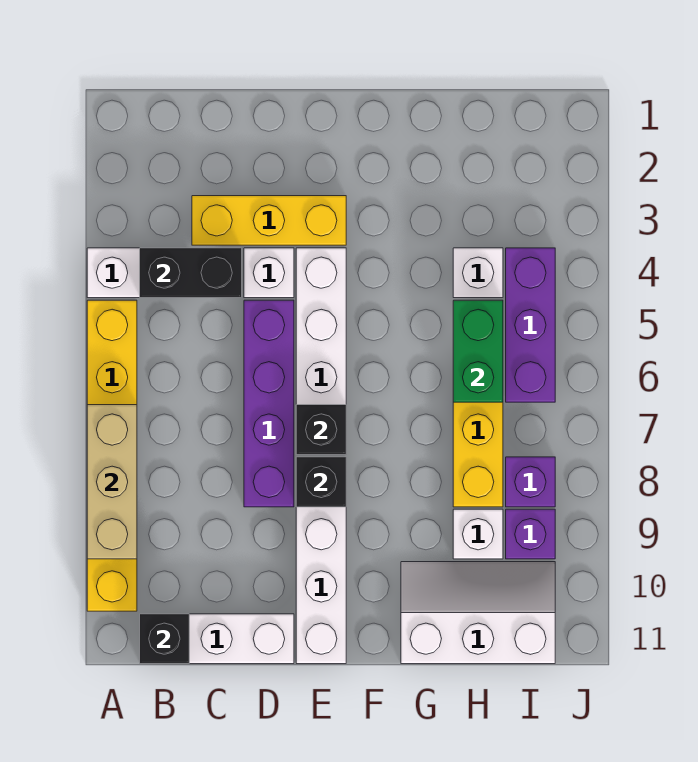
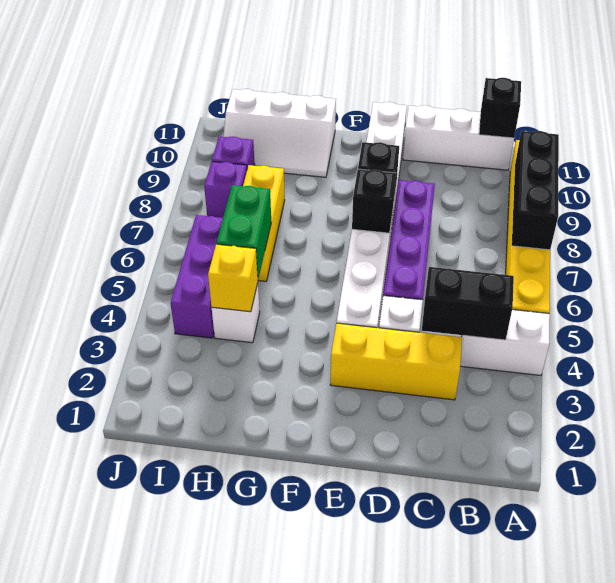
tan 1x3 brick [87,405,137,559] -> black 1x3 brick [512,131,559,250]
none -> yellow 1x1 brick [208,244,258,312]
white 1x1 brick [453,509,503,559] -> none

